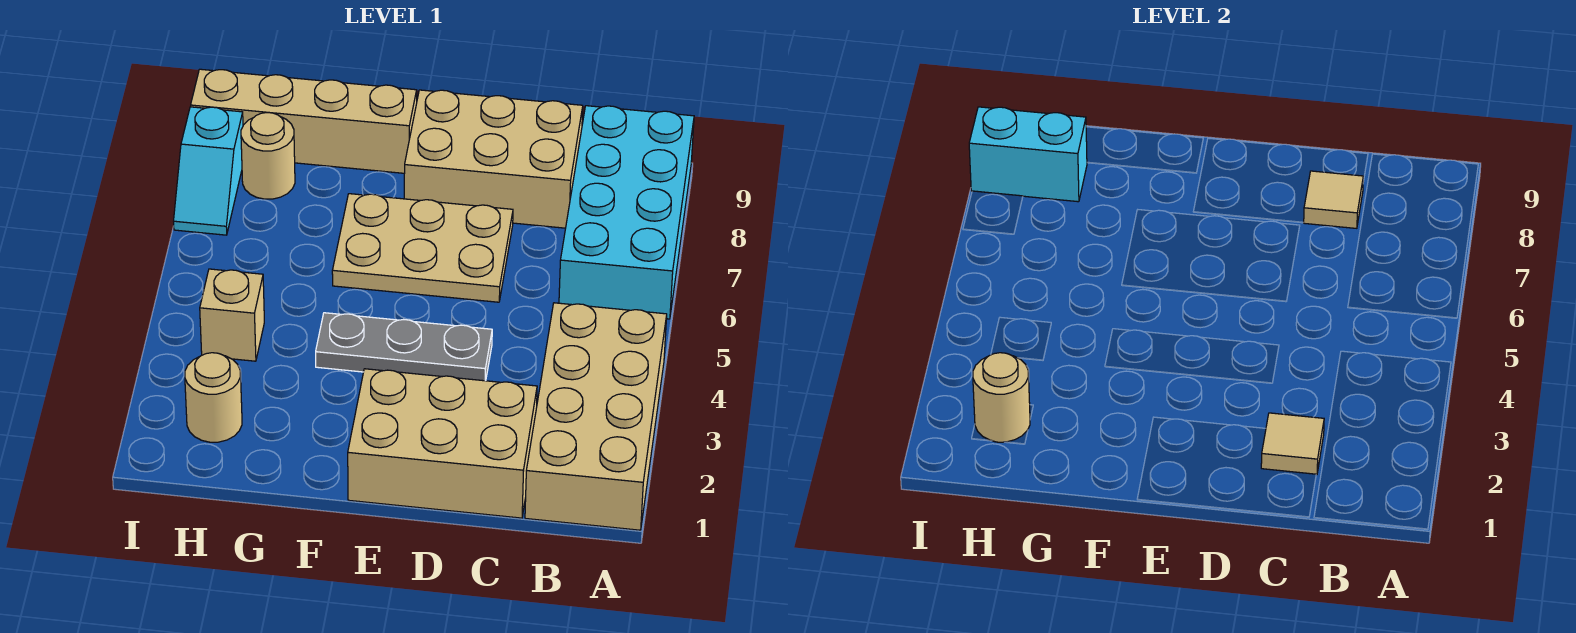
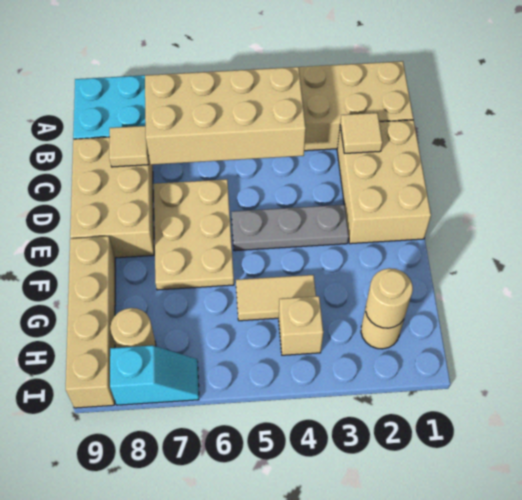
none -> tan 2x4 brick [145,67,306,165]
grey 1x3 plate [316,313,492,381] -> grey 1x3 plate turned to [231,205,349,251]
none -> tan 1x2 tile [236,275,316,321]
cyan 1x2 brick [969,107,1087,202] -> none

